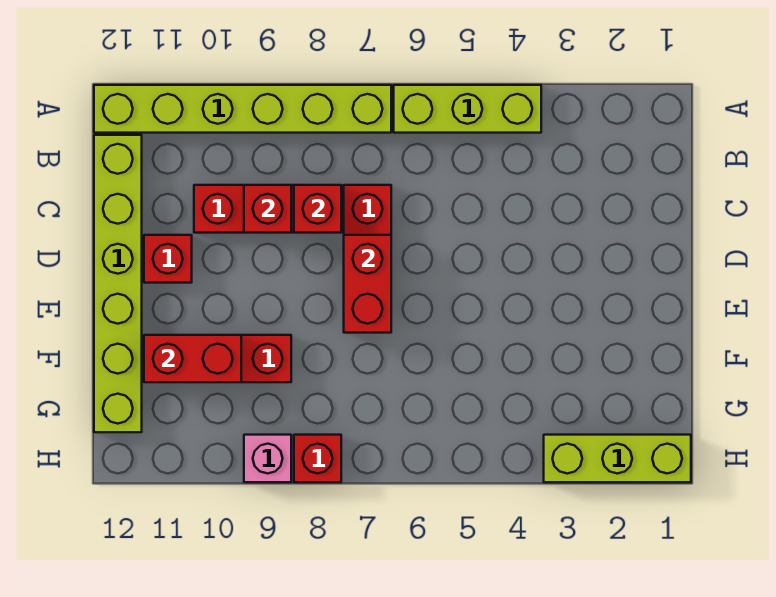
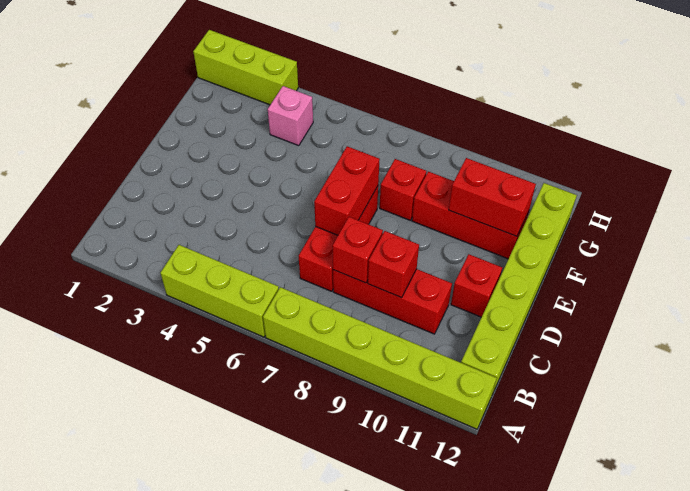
red 1x1 brick [294,435,341,482] -> red 1x1 brick moved to [380,159,426,220]
pink 1x1 brick [244,435,291,482] -> pink 1x1 brick moved to [268,86,313,146]

